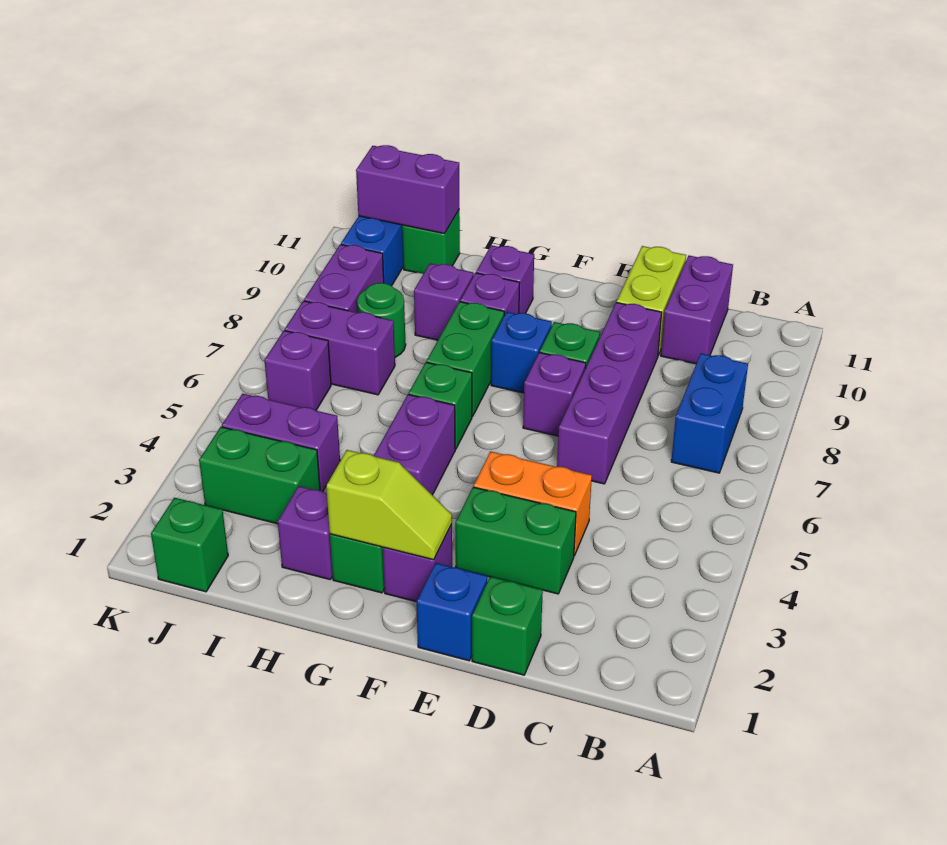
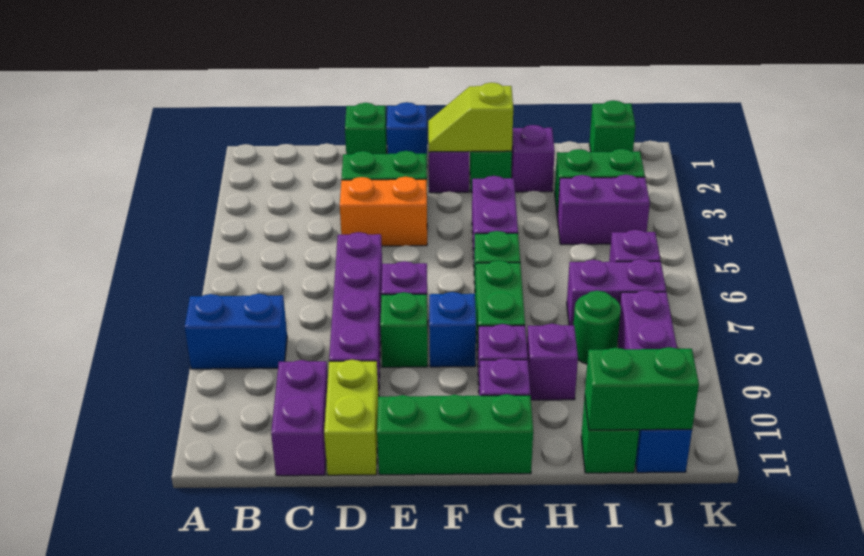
blue 1x2 brick [671,354,748,473] -> blue 1x2 brick turned to [184,294,287,369]
none -> green 1x3 brick [377,394,533,475]
purple 1x2 brick [356,145,459,234] -> green 1x2 brick [585,347,699,430]

